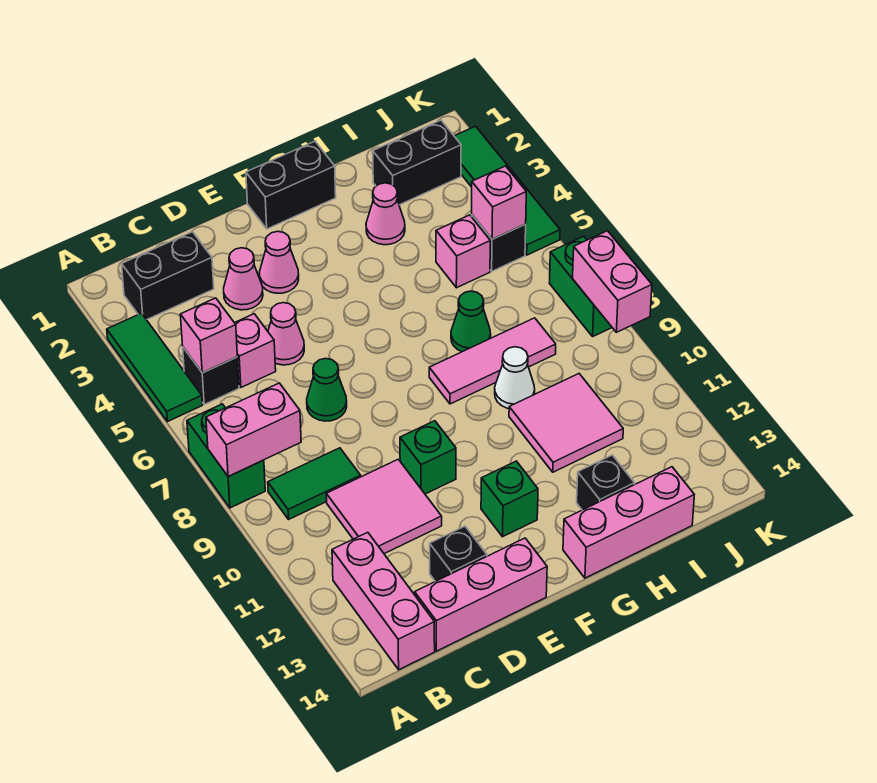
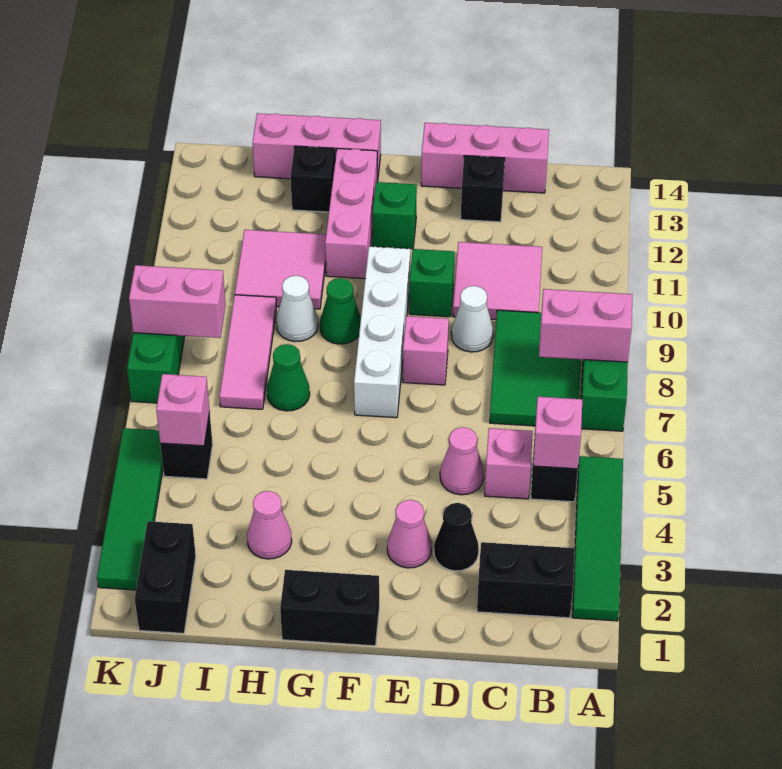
green 1x3 tile [107,313,202,422] -> green 1x4 tile [572,456,623,621]
green 1x2 tile [268,448,361,519] -> green 2x3 tile [490,310,581,426]
pink 1x3 brick [332,532,435,670] -> pink 1x3 brick moved to [325,149,377,279]
pink 1x1 cone [224,248,263,310] -> black 1x1 cone [434,503,479,571]
green 1x1 cone [307,359,347,421] -> green 1x1 cone moved to [320,278,361,344]
none -> white 1x1 cone [451,286,493,352]
none -> white 1x4 brick [354,246,410,418]
pink 1x3 tile [429,318,556,404] -> pink 1x3 tile turned to [219,295,277,409]
black 1x2 brick [373,120,461,205] -> black 1x2 brick turned to [135,521,196,633]
pink 1x1 brick [436,215,490,288] -> pink 1x1 brick moved to [403,316,449,385]
pink 1x2 brick [573,231,652,332] -> pink 1x2 brick turned to [129,265,226,338]

